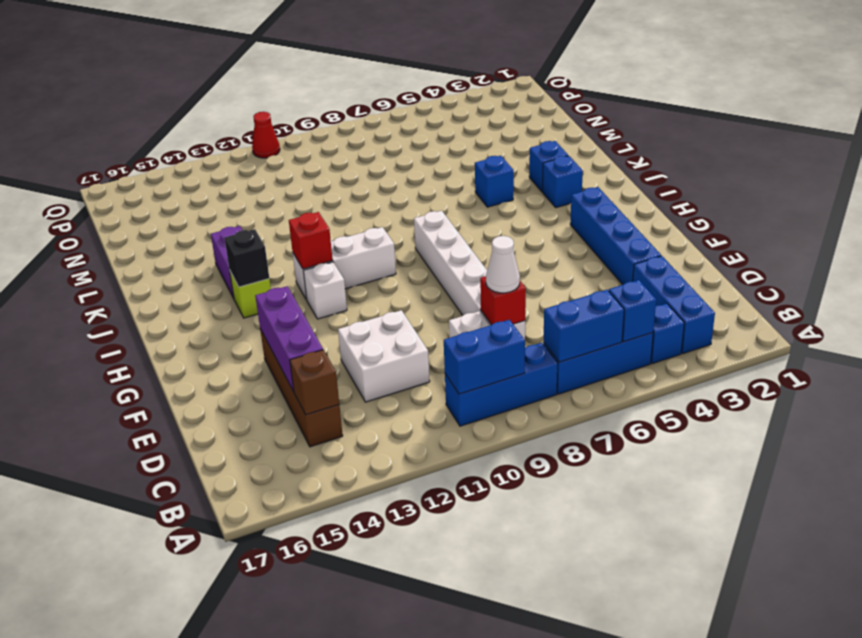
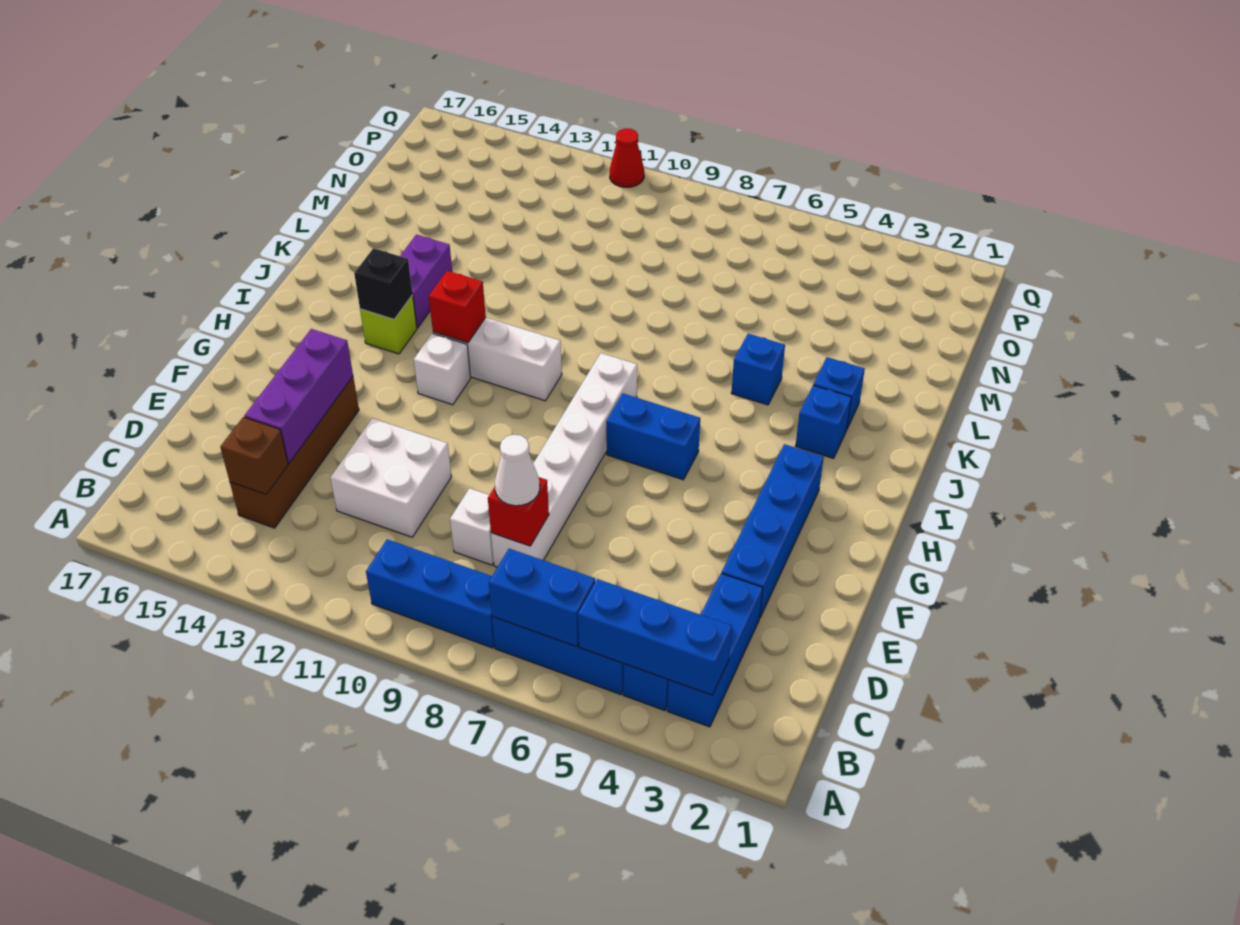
blue 1x1 brick [609,280,656,342] -> blue 1x3 brick [578,579,732,695]
blue 1x2 brick [444,320,525,394] -> blue 1x2 brick moved to [606,394,700,480]

